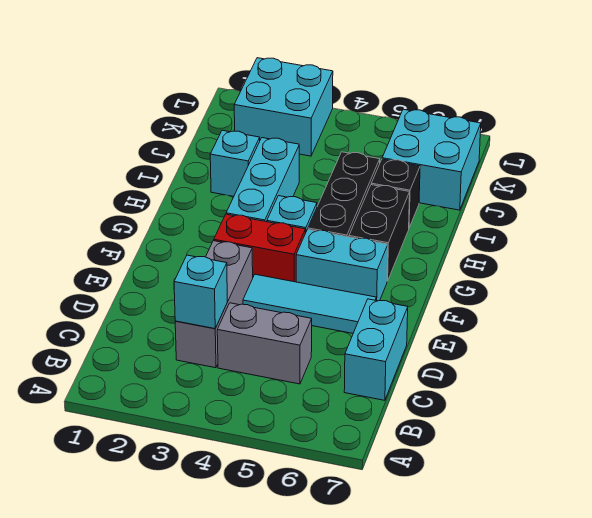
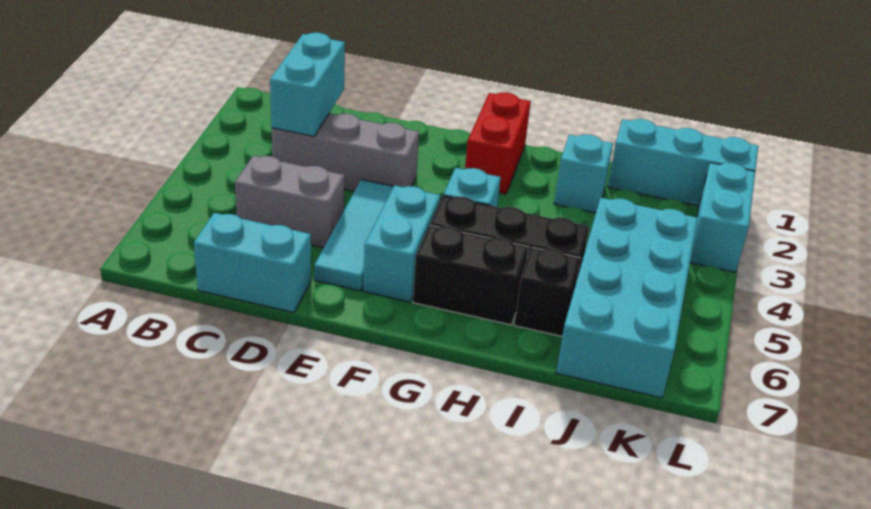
cyan 1x1 brick [174,255,227,329] -> cyan 1x2 brick [270,33,345,137]
grey 1x2 brick [217,303,312,384] -> grey 1x2 brick turned to [235,156,344,248]
red 1x2 brick [214,214,305,282] -> red 1x2 brick moved to [465,93,531,194]
cyan 1x3 brick [226,138,299,222] -> cyan 1x3 brick moved to [608,119,758,206]
cyan 2x2 brick [382,109,481,210] -> cyan 2x4 brick [556,198,698,398]
cyan 2x2 brick [234,58,333,156] -> cyan 1x2 brick [690,163,755,272]

